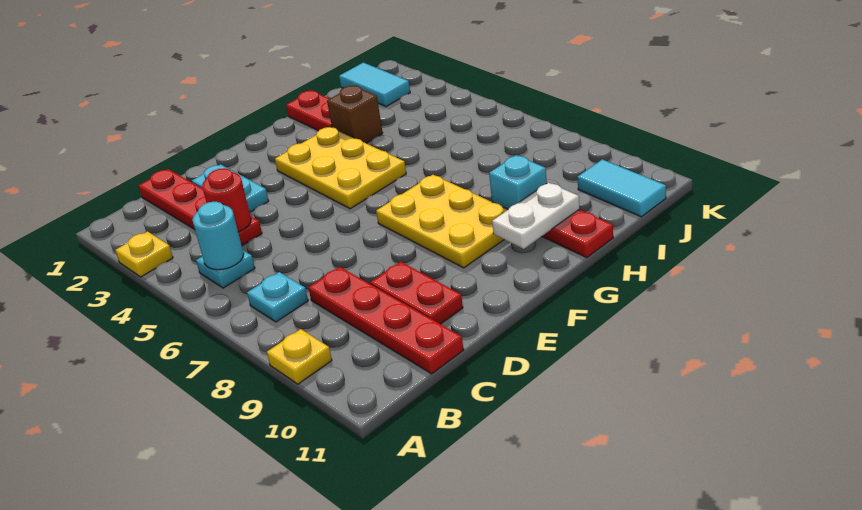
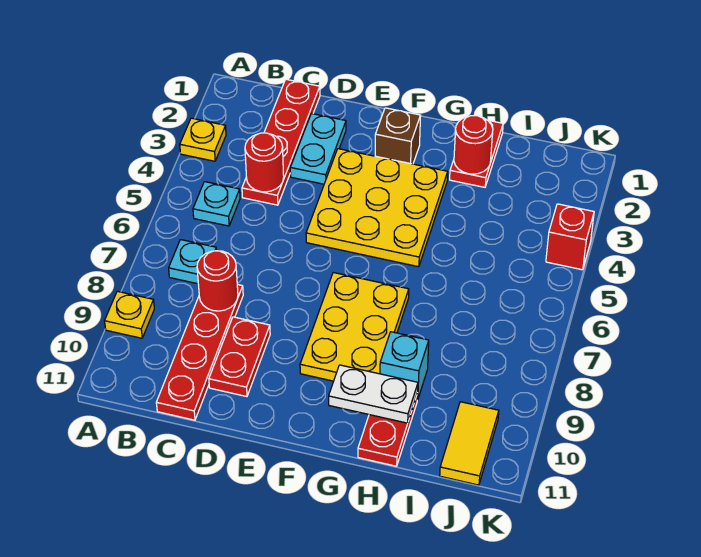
cyan 1x1 round brick [192,202,244,270] -> none
none -> red 1x1 round brick [197,251,238,311]
yellow 2x3 plate [275,127,406,209] -> yellow 3x3 plate [306,149,448,267]
none -> red 1x1 round brick [454,116,493,174]
brown 1x1 brick [327,86,383,143] -> brown 1x1 brick moved to [375,108,421,164]
cyan 1x2 tile [339,63,410,107] -> none
cyan 1x2 tile [577,159,666,217] -> yellow 1x2 tile [440,402,499,485]
none -> red 1x1 brick [546,204,594,270]

